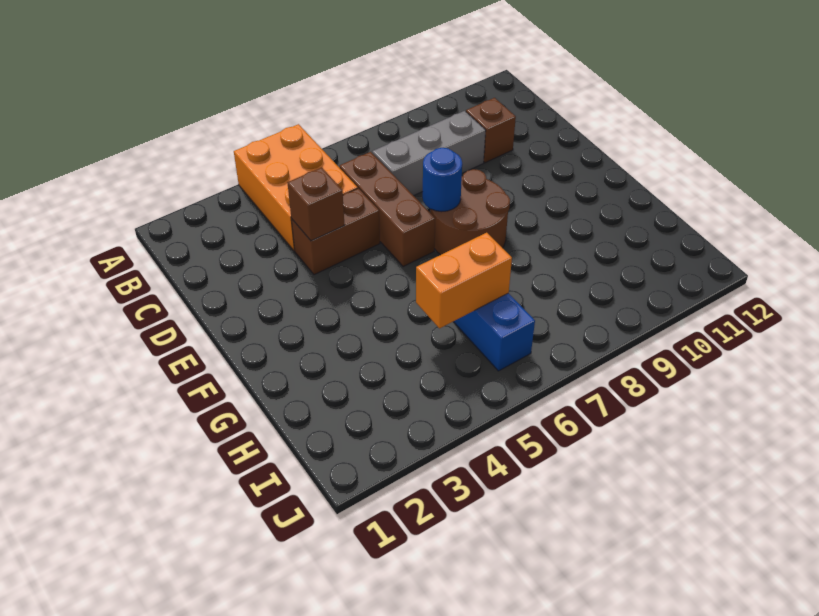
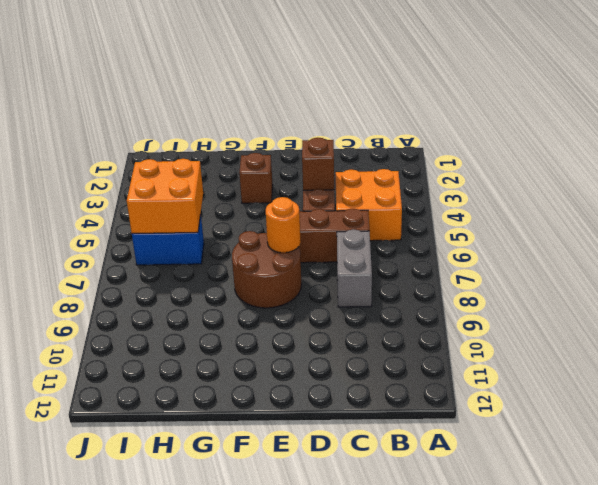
orange 2x3 brick [234,124,358,251] -> orange 2x2 brick [336,169,402,241]
grey 1x3 brick [372,111,486,196] -> grey 1x2 brick [337,229,372,307]
brown 1x1 brick [466,98,516,163] -> brown 1x1 brick moved to [239,153,273,203]
blue 1x1 round brick [423,148,462,212] -> orange 1x1 round brick [266,197,301,253]
orange 1x2 brick [416,233,512,328] -> orange 2x2 brick [127,159,203,234]

